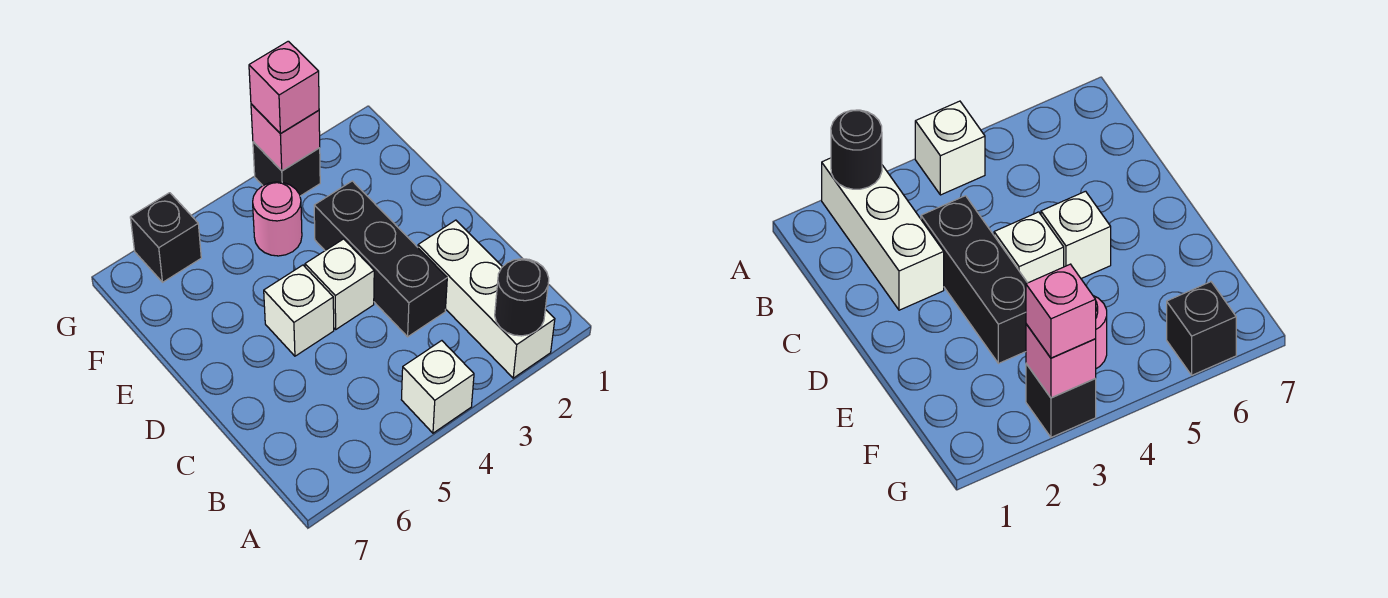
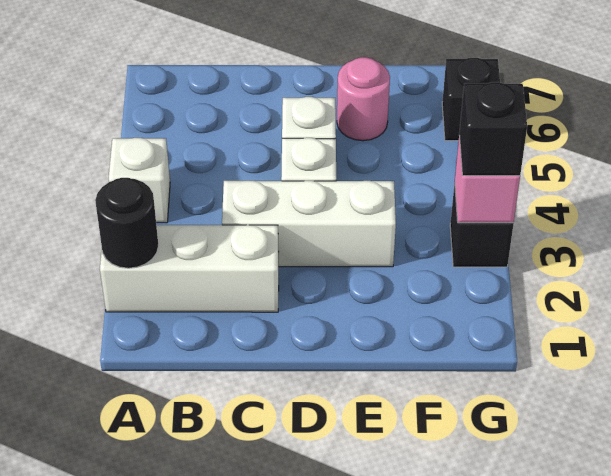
black 1x3 brick [314,181,447,337] -> white 1x3 brick [222,181,396,267]
pink 1x1 round brick [253,182,302,256] -> pink 1x1 round brick moved to [337,57,390,141]
pink 1x1 brick [249,41,319,133] -> black 1x1 brick [459,82,527,176]

